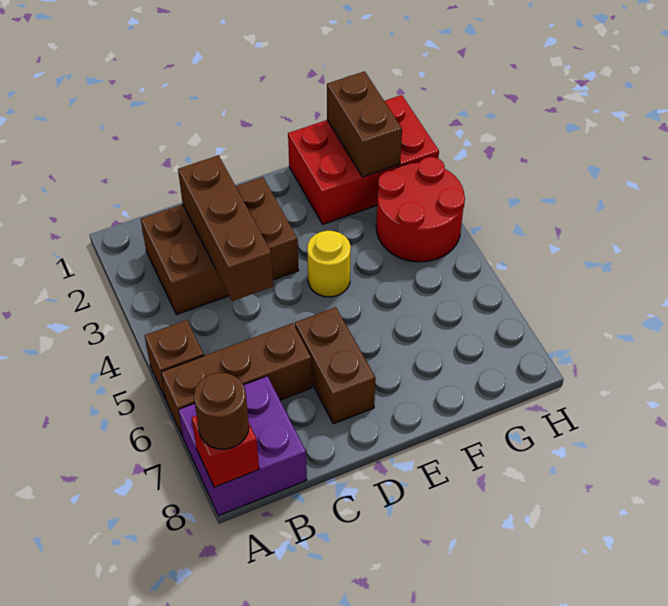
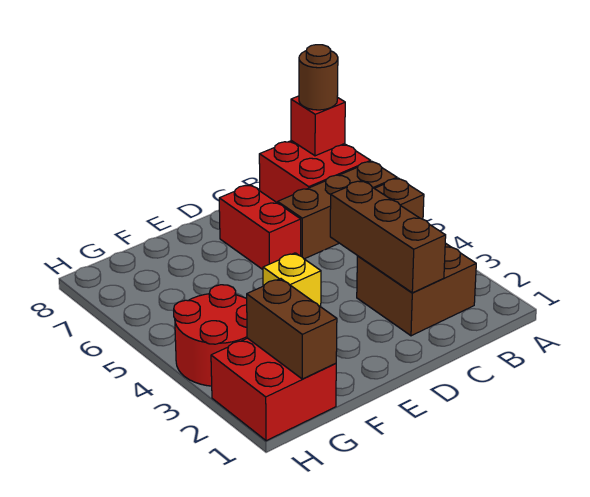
purple 2x2 brick [179,376,307,516] -> red 2x2 brick [259,141,371,203]
brown 2x3 brick [141,177,299,314] -> brown 2x2 brick [357,243,476,336]
brown 1x2 brick [295,307,375,424] -> red 1x2 brick [219,185,301,269]
yellow 1x1 round brick [307,231,351,297] -> yellow 1x1 brick [263,253,321,307]
red 2x3 brick [288,95,439,224] -> red 2x2 brick [211,338,336,441]

